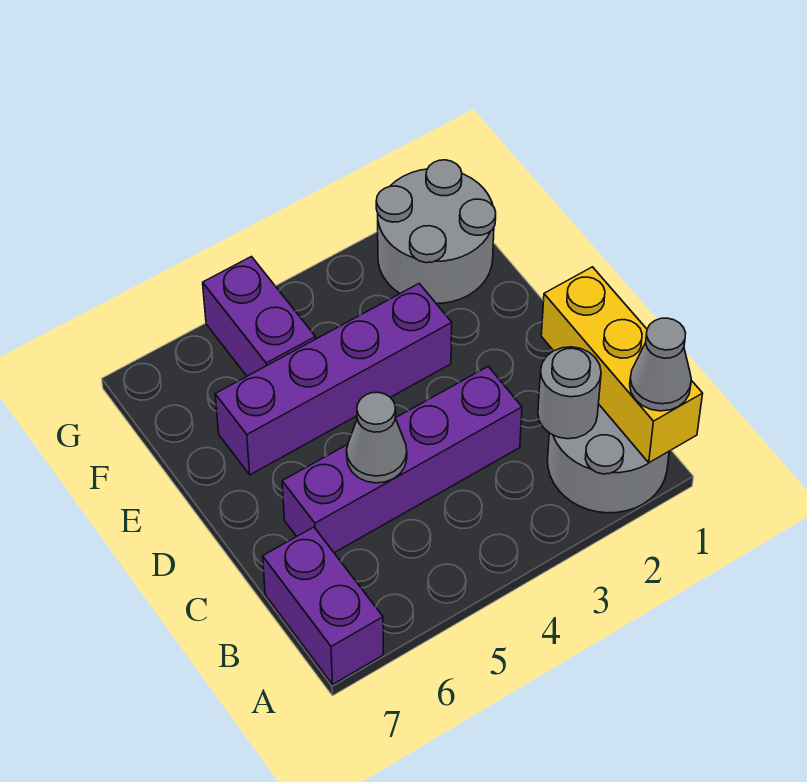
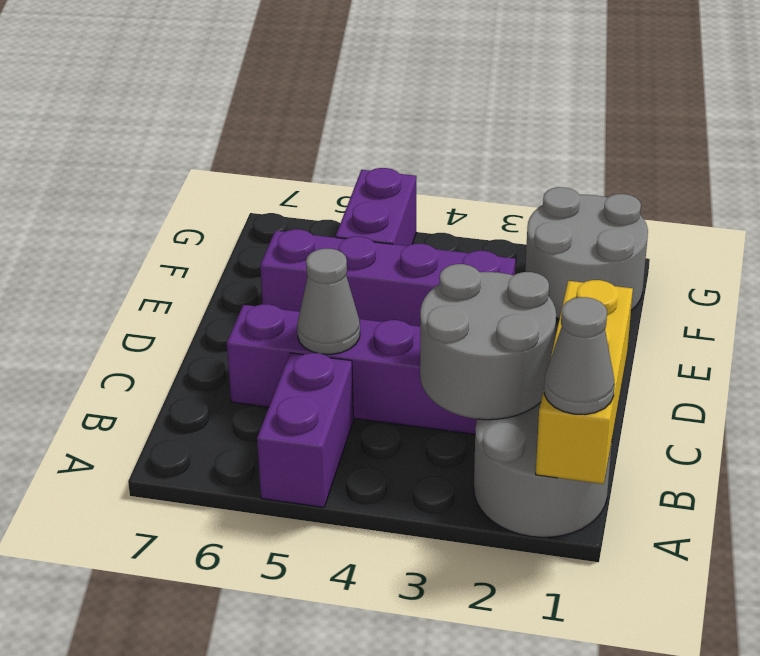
purple 1x2 brick [263,527,383,685] -> purple 1x2 brick moved to [257,353,354,507]
grey 1x1 round brick [538,347,601,439] -> grey 2x2 round brick [420,264,556,420]

